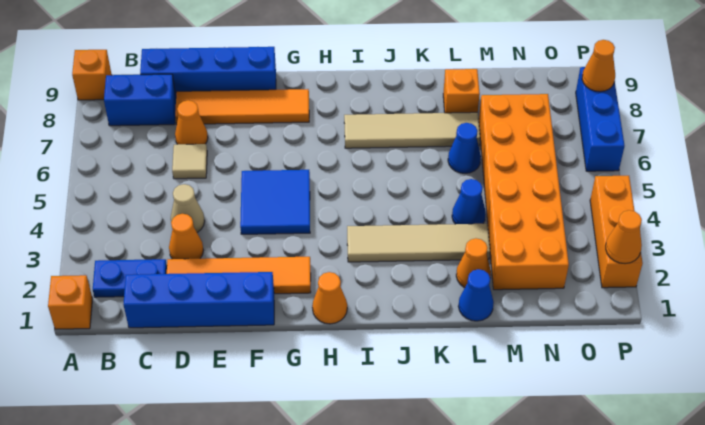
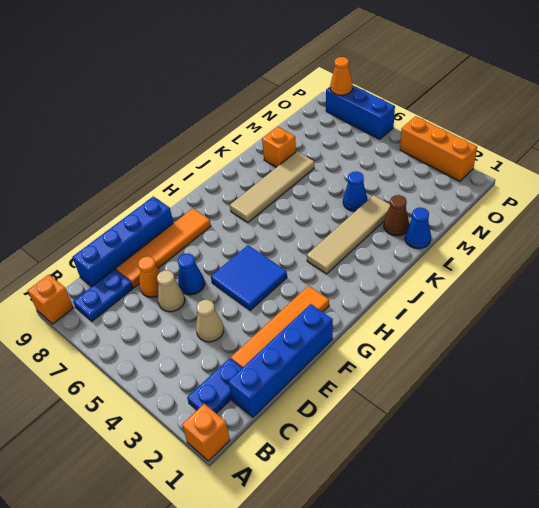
blue 1x2 brick [104,74,176,126] -> blue 1x2 plate [73,269,133,321]
orange 1x1 cone [169,214,203,259] -> none
tan 1x1 tile [172,144,207,179] -> tan 1x1 cone [157,270,185,312]
orange 1x1 cone [312,272,347,324] -> none
orange 1x1 cone [456,238,491,288] -> brown 1x1 cone [384,195,409,236]
blue 1x1 cone [448,123,481,173] -> blue 1x1 cone moved to [178,253,205,295]
orange 2x6 brick [479,94,569,290] -> none
orange 1x1 cone [606,210,642,264] -> none

